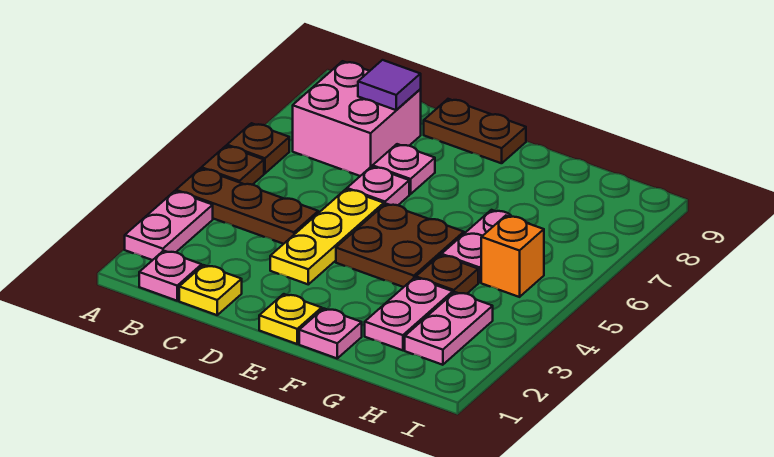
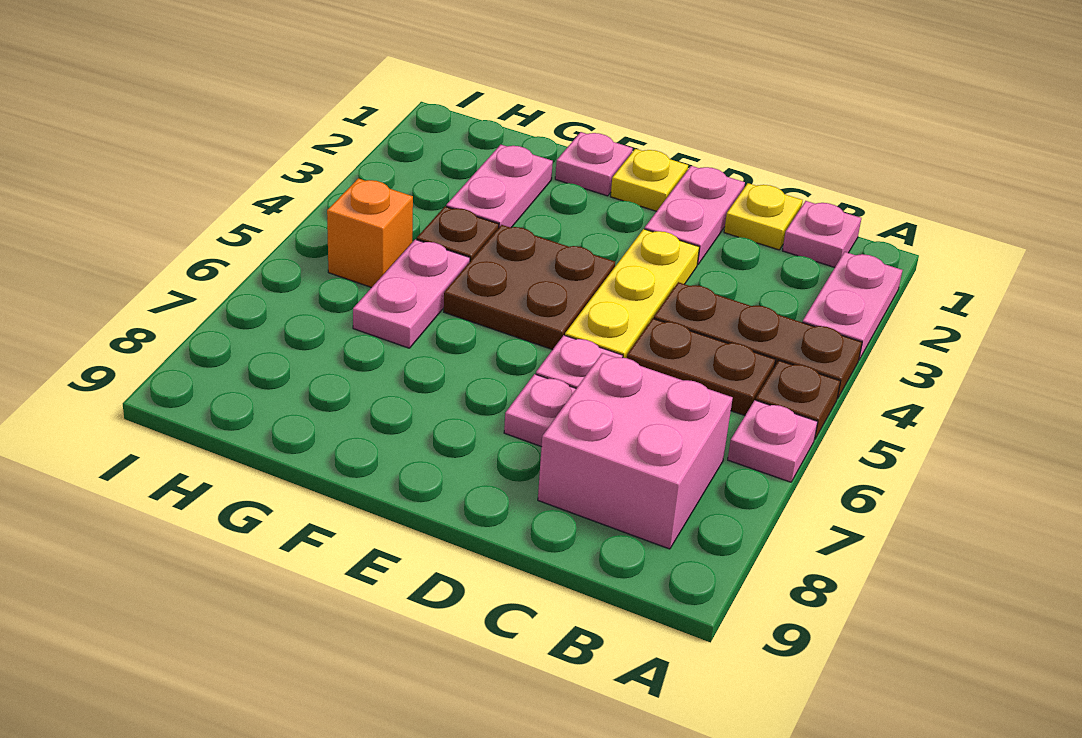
brown 1x1 plate [227,123,289,173] -> pink 1x1 plate [728,400,818,482]
purple 1x1 tile [358,60,421,110] -> none
brown 1x2 plate [424,99,526,163] -> brown 1x2 plate moved to [627,318,776,415]
pink 1x2 plate [405,292,493,365] -> pink 1x2 plate moved to [645,166,745,265]

